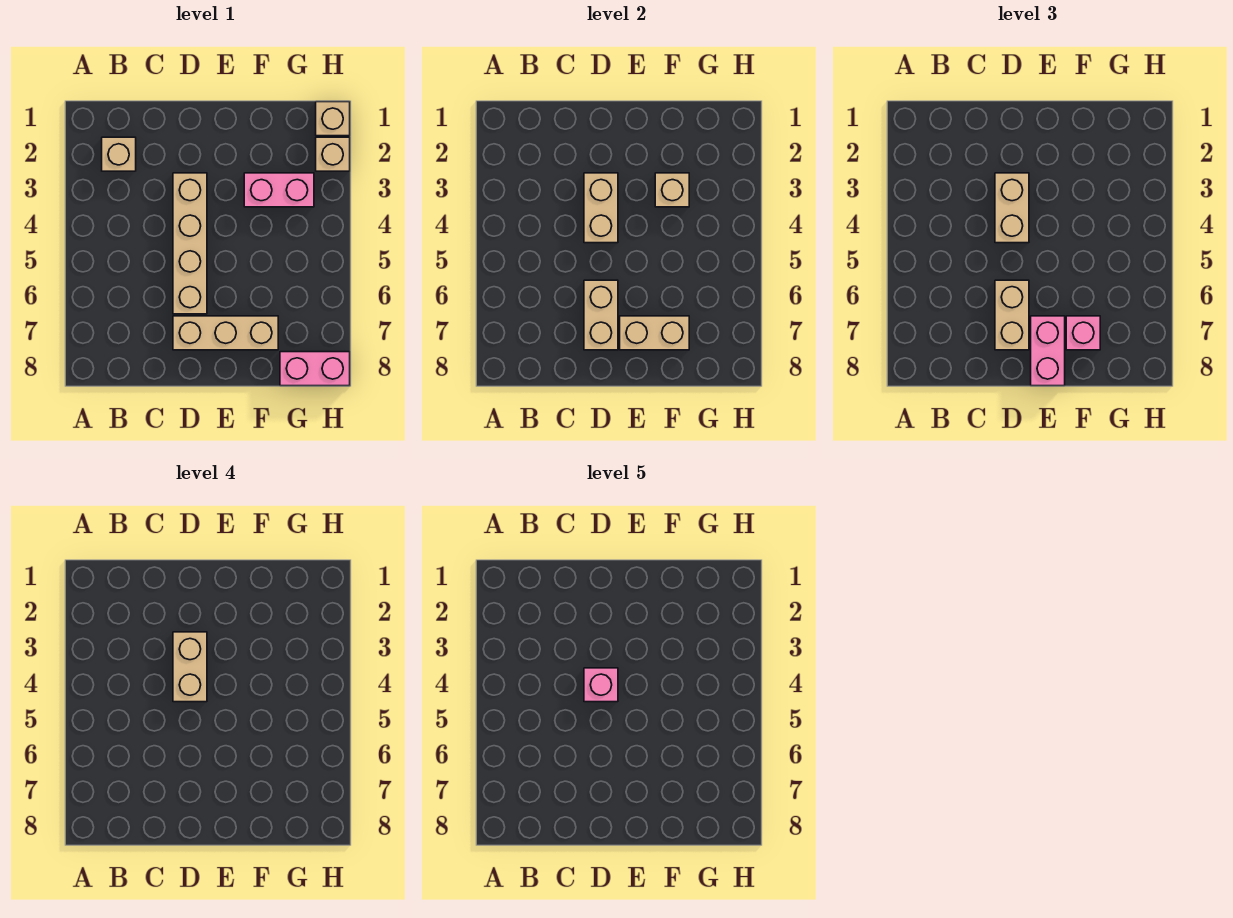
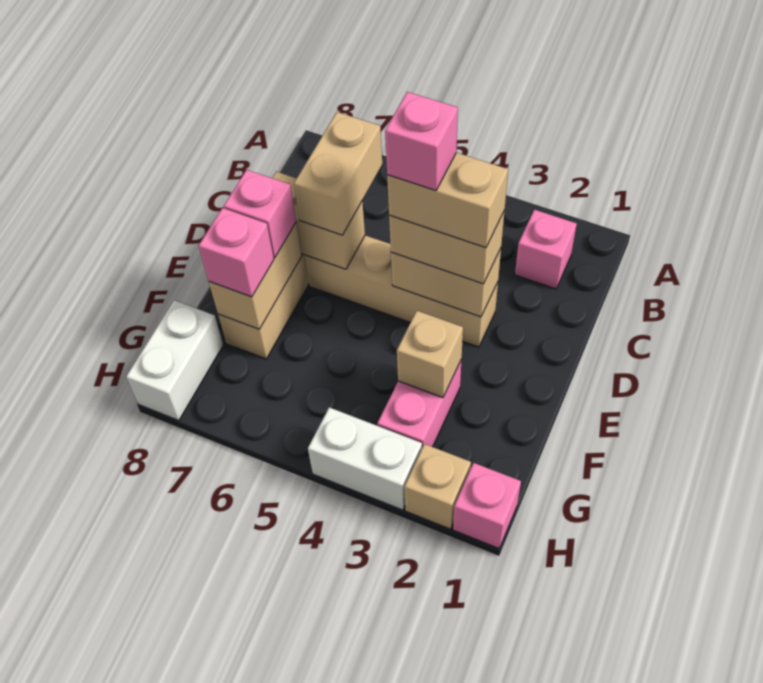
tan 1x1 brick [102,137,136,171] -> pink 1x1 brick [515,210,577,289]
tan 1x2 brick [995,280,1029,350] -> tan 1x2 brick turned to [294,112,382,235]
pink 1x2 brick [1031,316,1065,386] -> pink 1x1 brick [224,170,296,257]
pink 1x2 brick [280,352,350,386] -> white 1x2 brick [126,300,223,420]
tan 1x1 brick [316,102,350,136] -> pink 1x1 brick [453,463,521,548]
none -> white 1x2 brick [308,407,422,510]

